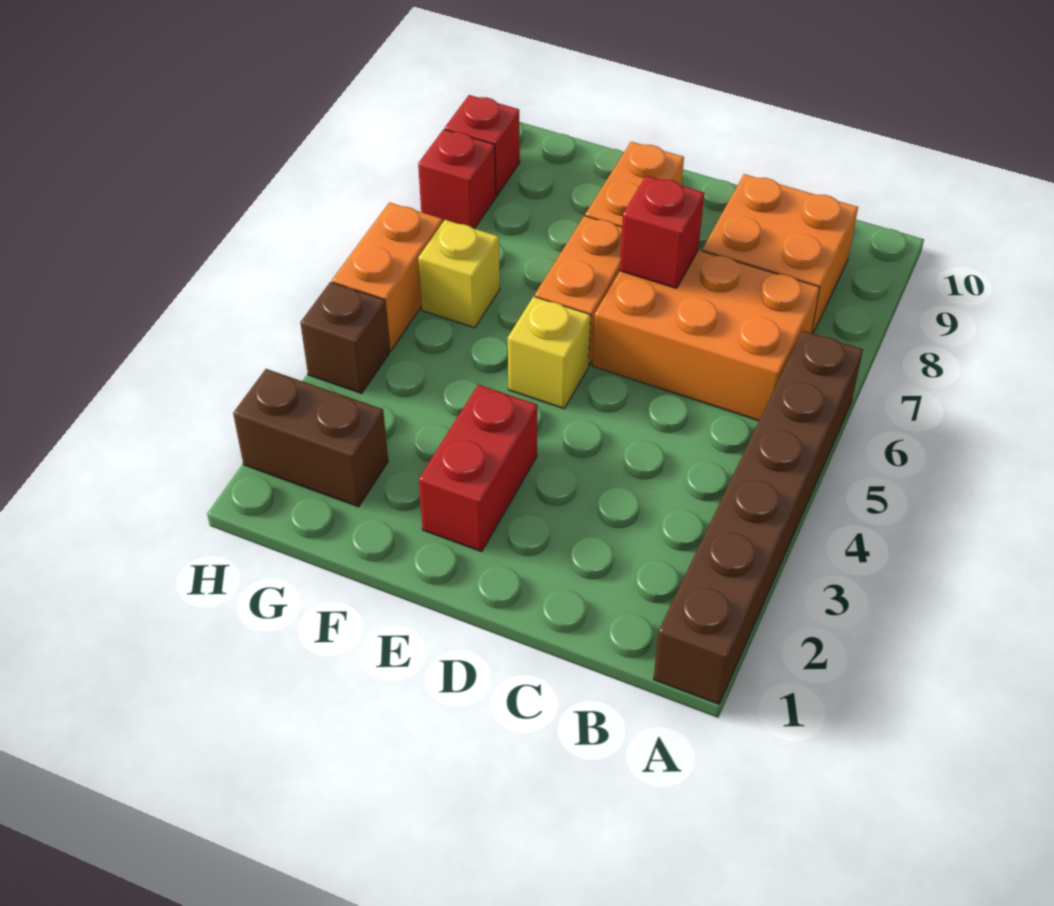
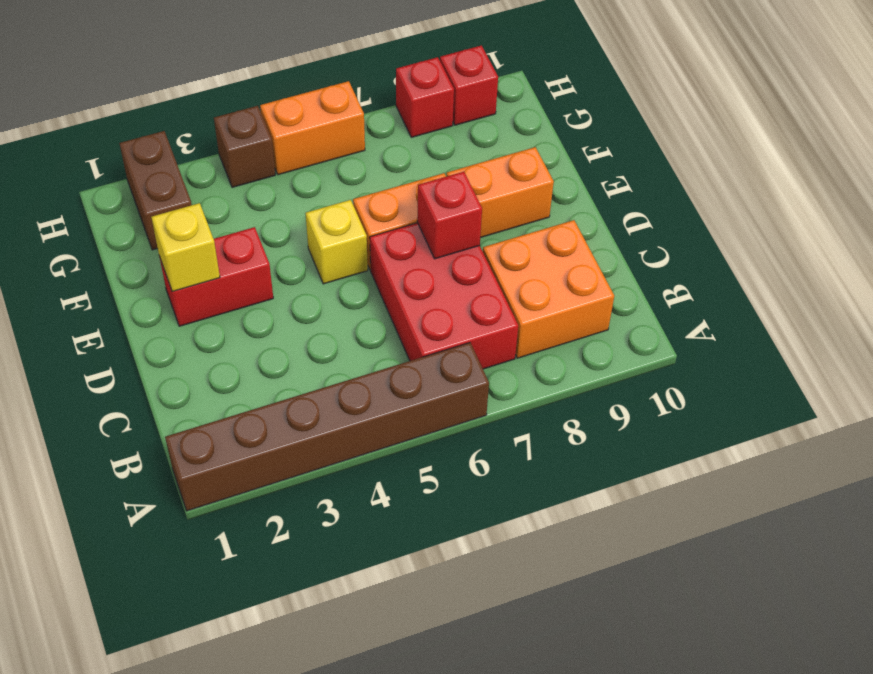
orange 2x3 brick [592,250,820,421] -> red 2x3 brick [370,223,518,369]
yellow 1x1 brick [418,220,500,328] -> yellow 1x1 brick moved to [151,203,220,292]

